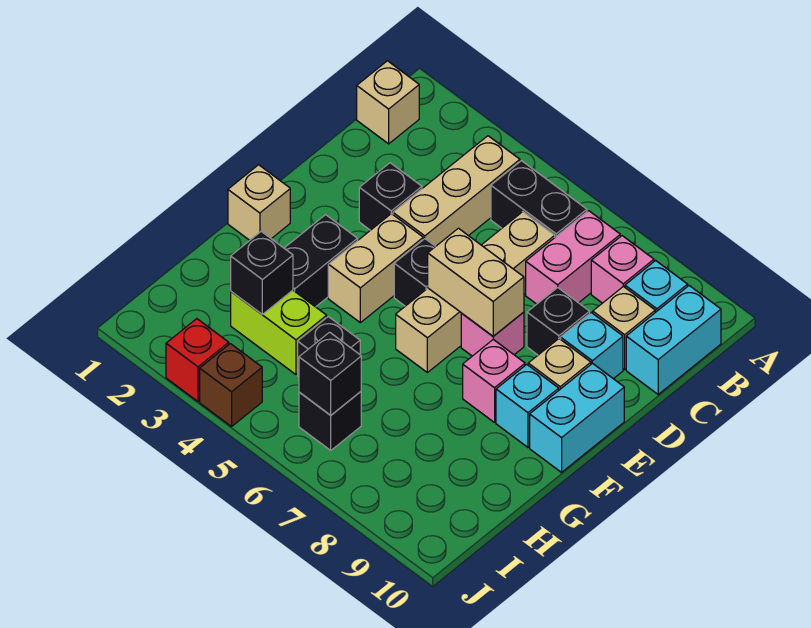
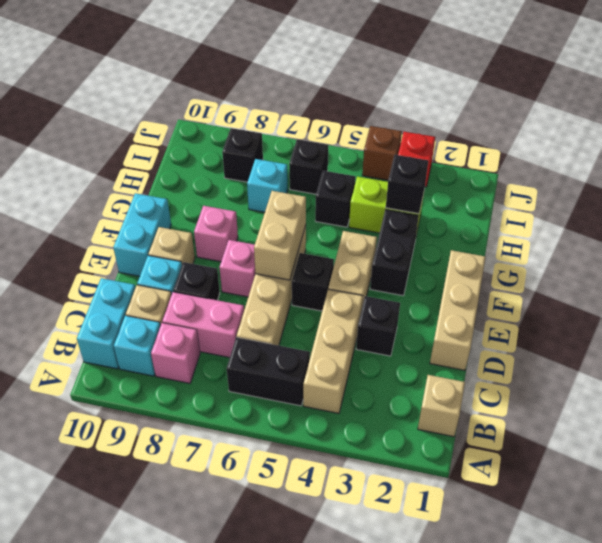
pink 1x2 brick [526,211,620,304] -> pink 1x2 brick turned to [162,292,244,358]
tan 1x2 brick [428,228,524,336] -> tan 1x2 brick turned to [254,191,306,280]
tan 1x1 brick [228,165,290,240] -> tan 1x3 brick [430,250,486,370]
cyan 1x1 brick [496,365,559,447] -> cyan 1x1 brick moved to [247,159,288,212]
black 1x1 brick [299,332,361,415] -> black 1x1 brick moved to [222,128,263,182]

